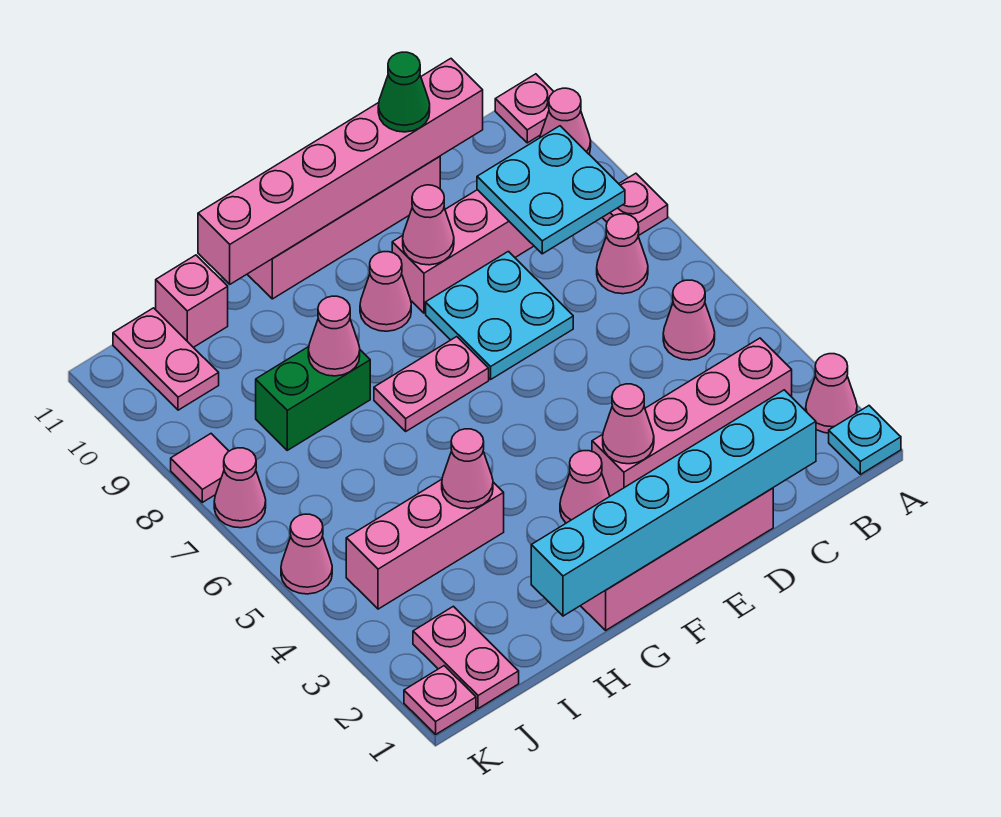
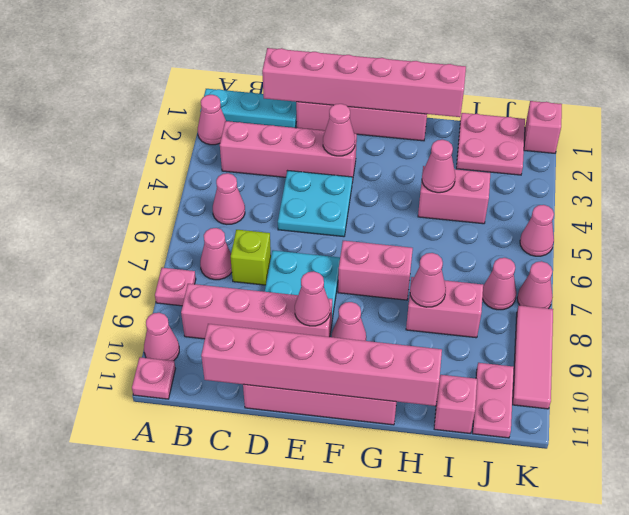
cyan 1x1 plate [829,406,901,474] -> cyan 1x3 plate [200,89,297,128]
cyan 2x2 plate [477,126,625,254] -> cyan 2x2 plate moved to [278,171,352,237]
cyan 1x6 brick [531,390,816,616] -> pink 1x6 brick [262,48,466,117]
none -> lime 1x1 brick [231,230,271,285]
green 1x1 cone [378,52,430,132] -> none
pink 1x1 cone [560,451,610,523] -> pink 1x1 cone moved to [482,258,516,310]
pink 1x2 plate [374,337,489,431] -> pink 1x2 brick [338,241,413,300]
pink 1x3 brick [346,479,504,609] -> pink 1x2 brick [418,166,490,224]
green 1x2 brick [256,347,370,450] -> pink 1x2 brick [406,277,483,338]
pink 1x2 plate [413,606,519,709] -> pink 2x2 plate [456,113,525,175]
pink 1x1 plate [404,666,476,734] -> pink 1x1 brick [524,101,562,153]
pink 1x1 tile [171,434,229,502] -> pink 1x3 tile [513,305,553,409]

